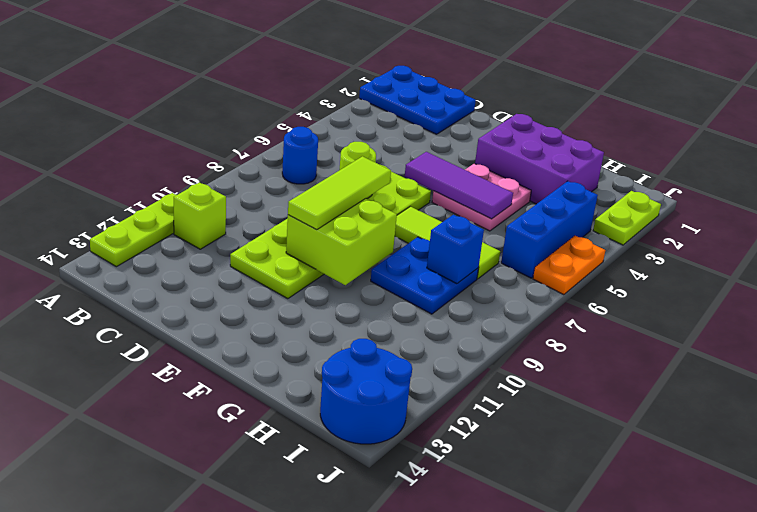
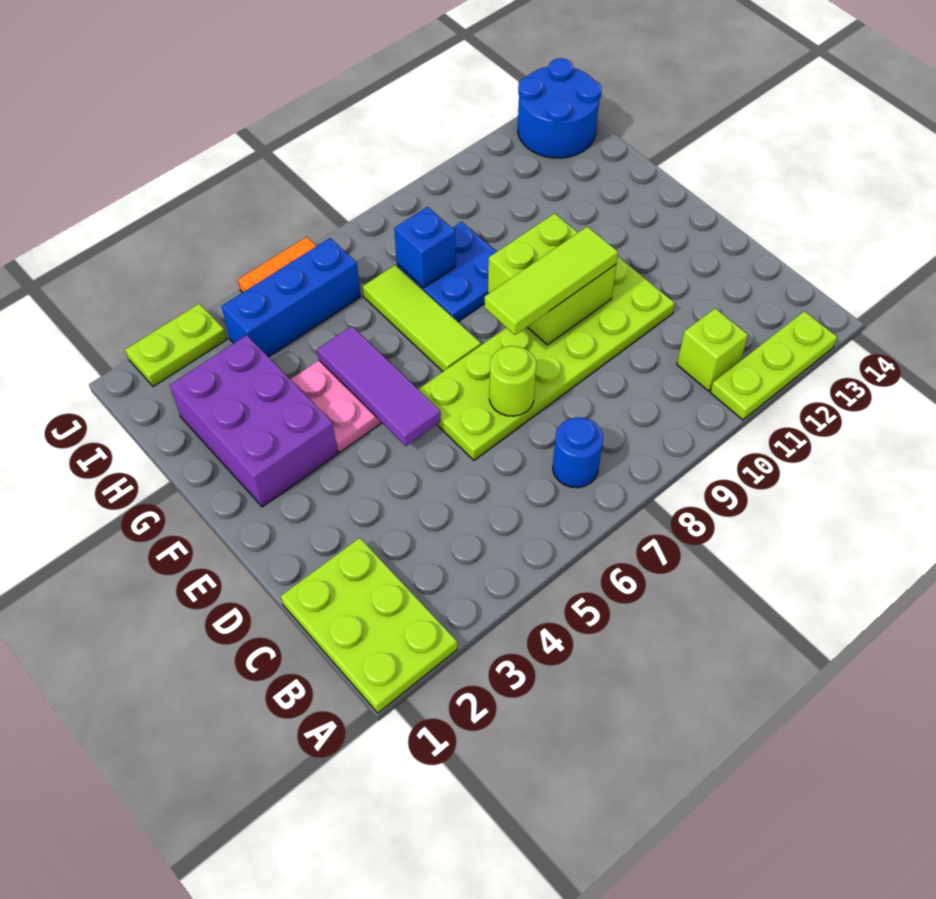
blue 2x3 plate [359,66,476,134] -> lime 2x3 plate [281,538,457,713]

